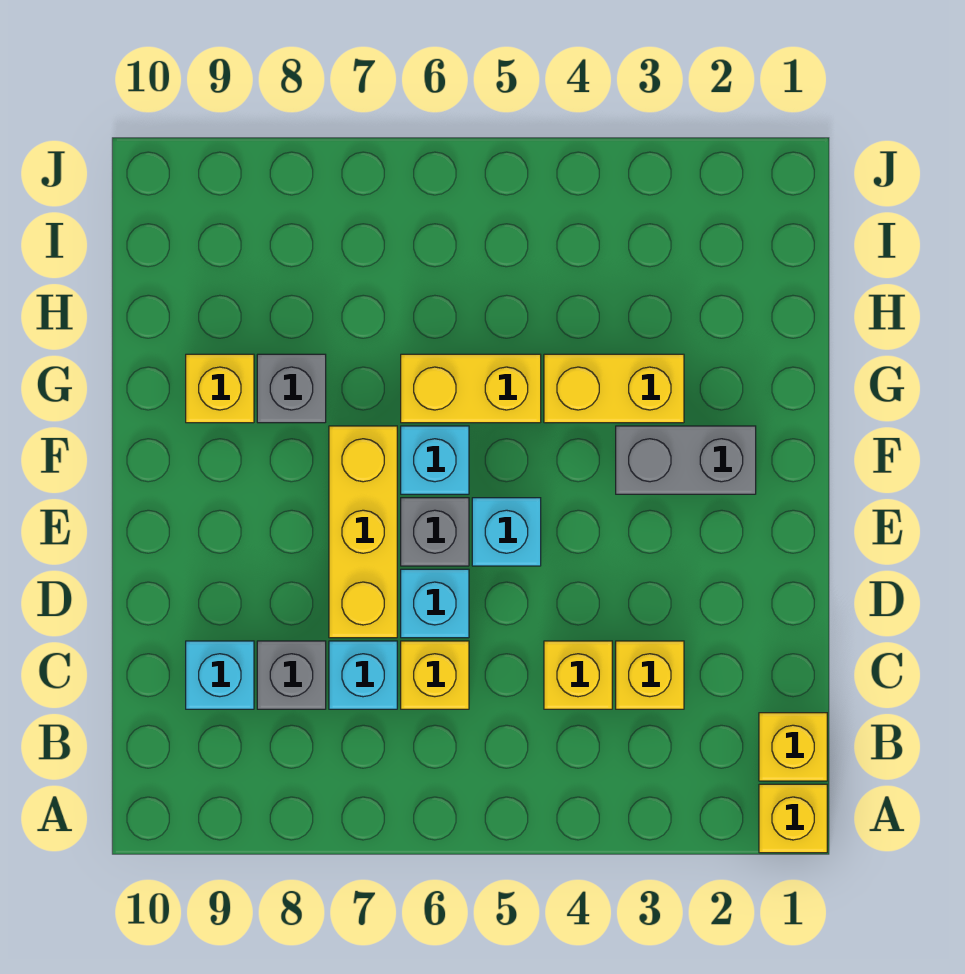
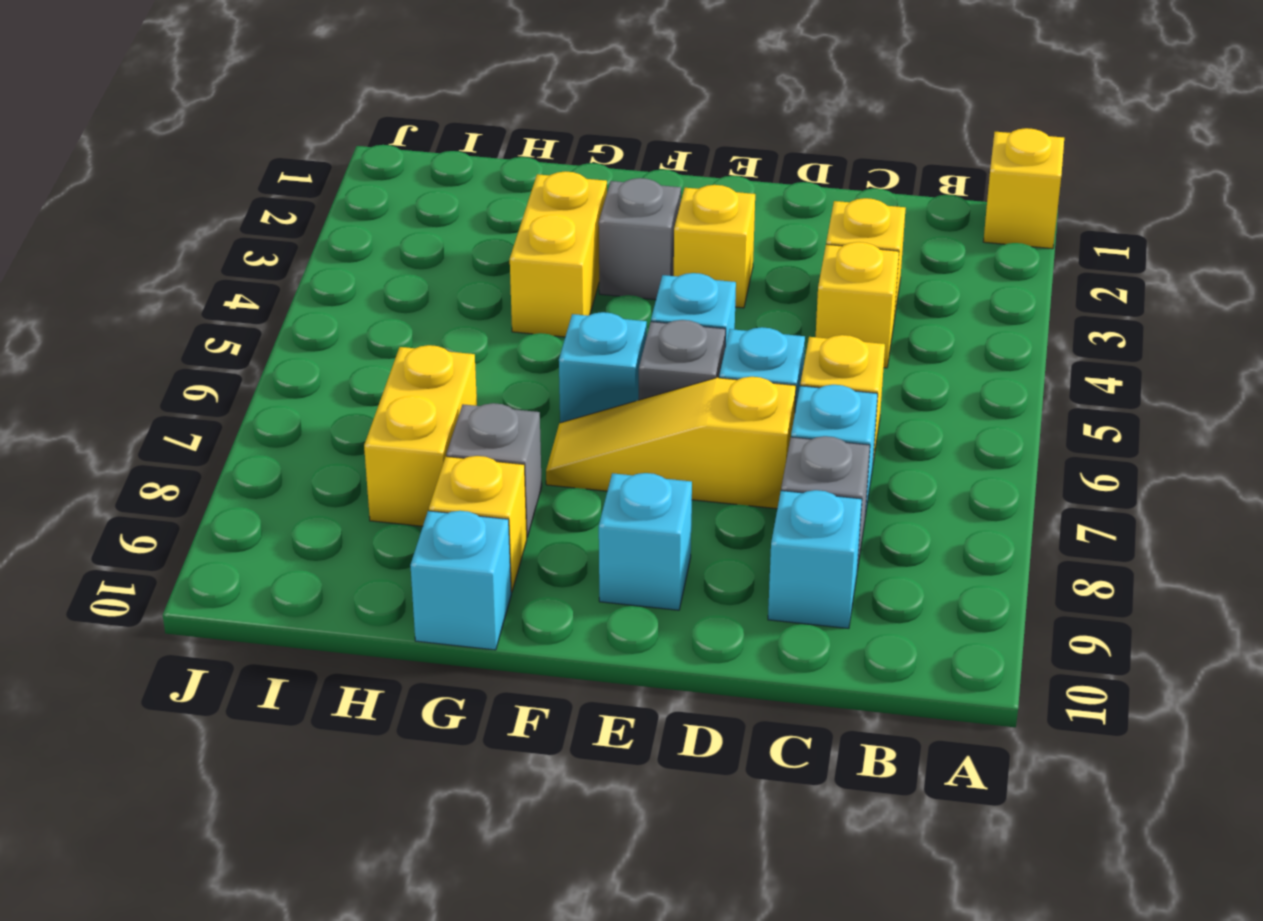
yellow 1x1 brick [759,713,827,781] -> yellow 1x1 brick moved to [674,185,755,308]
yellow 1x3 brick [329,426,397,638] -> yellow 1x3 slope [546,377,796,509]
none -> cyan 1x1 brick [599,473,692,610]
grey 1x2 brick [616,426,756,494] -> grey 1x1 brick [599,178,681,300]
yellow 1x2 brick [401,354,541,423] -> yellow 1x2 brick moved to [364,345,477,526]
none -> cyan 1x1 brick [410,511,511,650]

